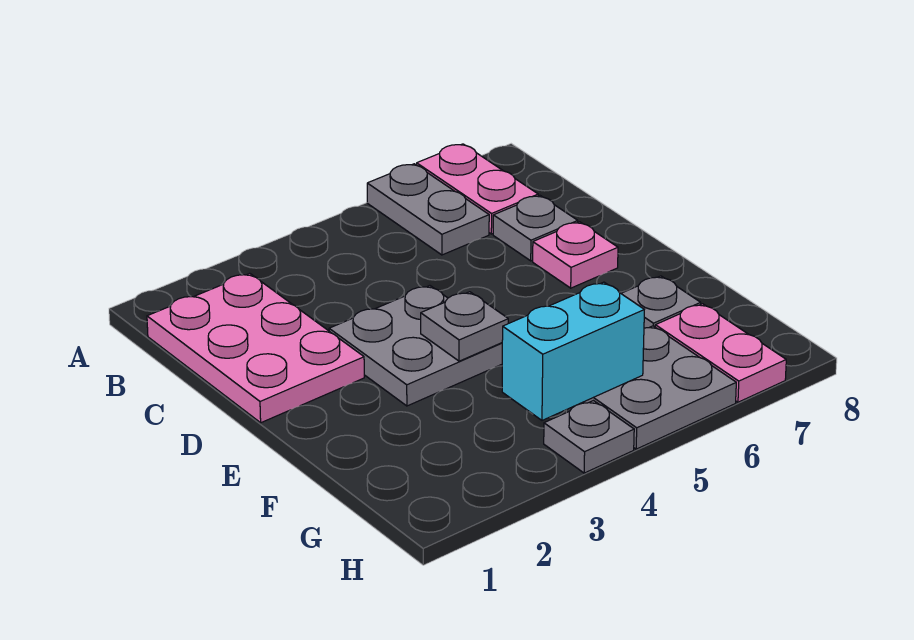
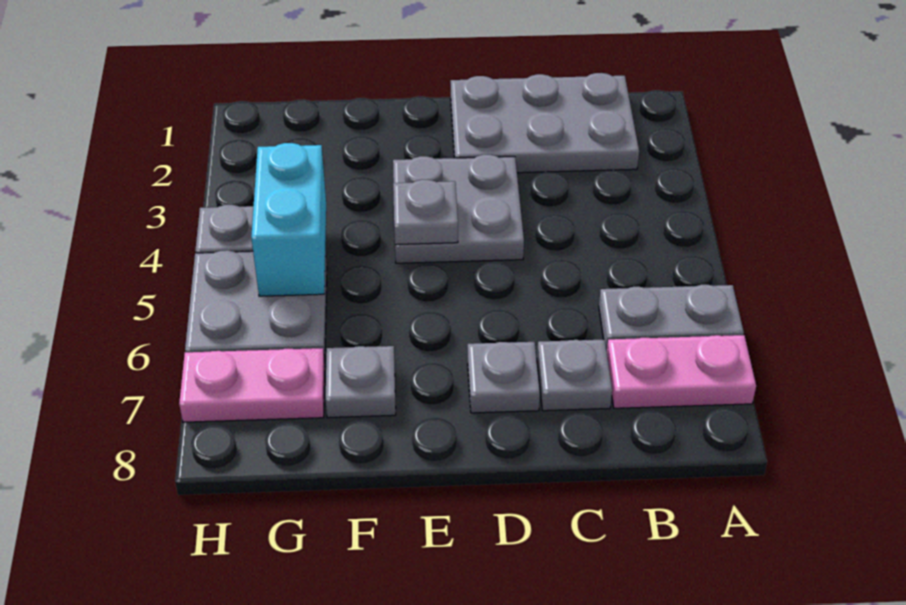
pink 2x3 plate [147,273,364,423] -> grey 2x3 plate [451,73,639,173]
pink 1x1 plate [533,222,618,288] -> grey 1x1 plate [468,342,540,413]

